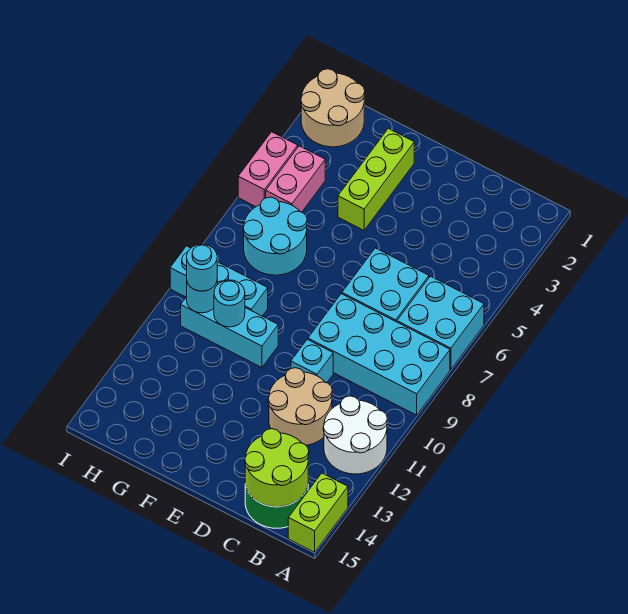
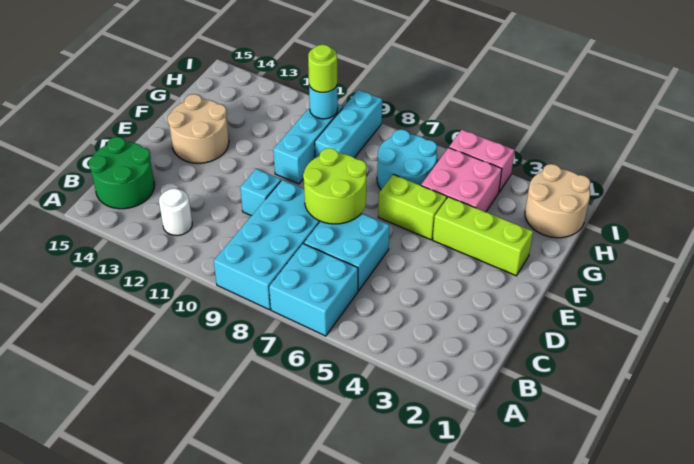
white 2x2 round brick [323,396,387,474] -> white 1x1 round brick [159,188,192,236]
lime 1x2 brick [288,473,348,552] -> lime 1x2 brick moved to [378,174,447,240]
lime 2x2 round brick [245,429,309,507] -> lime 2x2 round brick moved to [303,148,367,224]
tan 2x2 round brick [268,368,332,445] -> tan 2x2 round brick moved to [167,94,229,163]
cyan 1x1 round brick [214,280,245,327] -> none
pink 1x2 brick [266,146,325,212] -> pink 2x2 brick [421,148,502,212]
cyan 1x1 round brick [187,244,217,291] -> lime 1x1 round brick [308,45,337,92]

